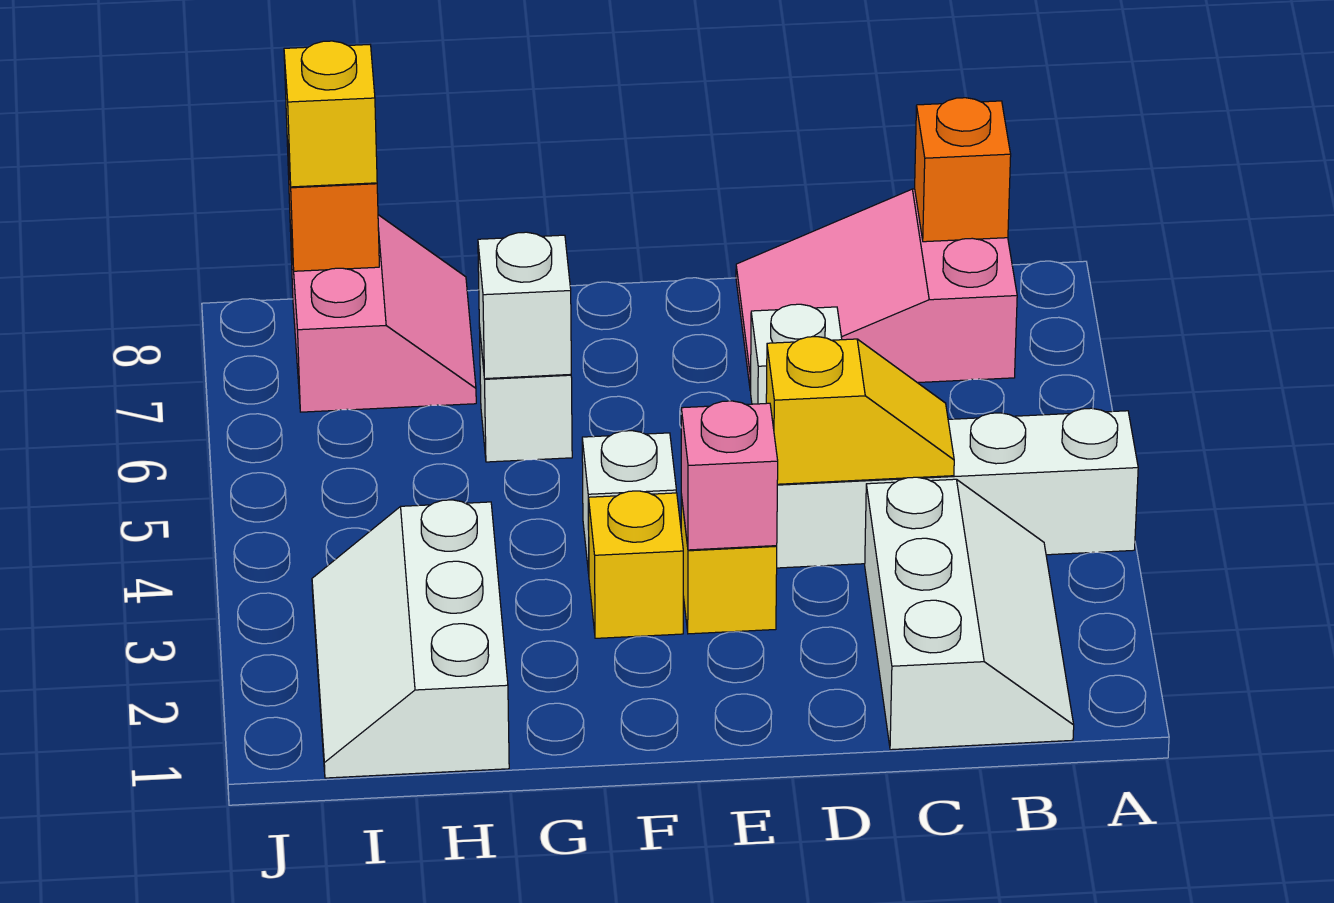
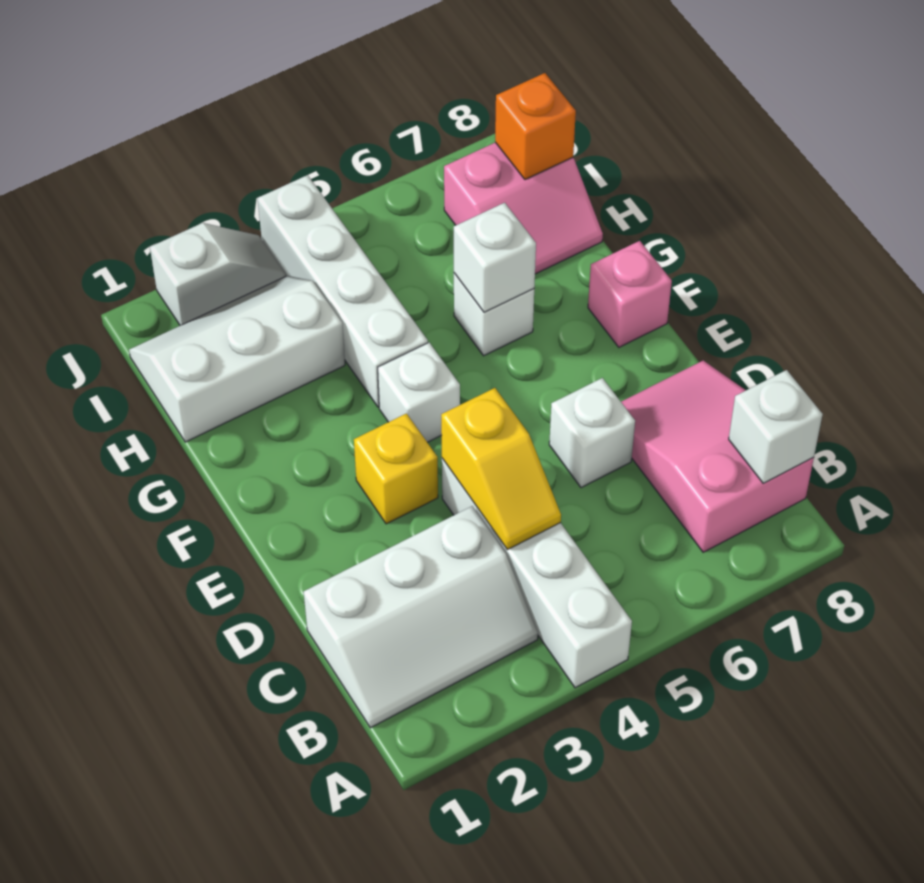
orange 1x1 brick [915,98,1011,242] -> white 1x1 brick [729,370,823,483]
pink 1x1 brick [681,401,778,550] -> pink 1x1 brick moved to [588,241,672,347]
yellow 1x1 brick [589,491,683,638] -> none
none -> white 1x4 brick [257,175,428,407]
yellow 1x1 brick [284,41,377,187] -> none
none -> white 1x2 slope [150,223,286,326]

